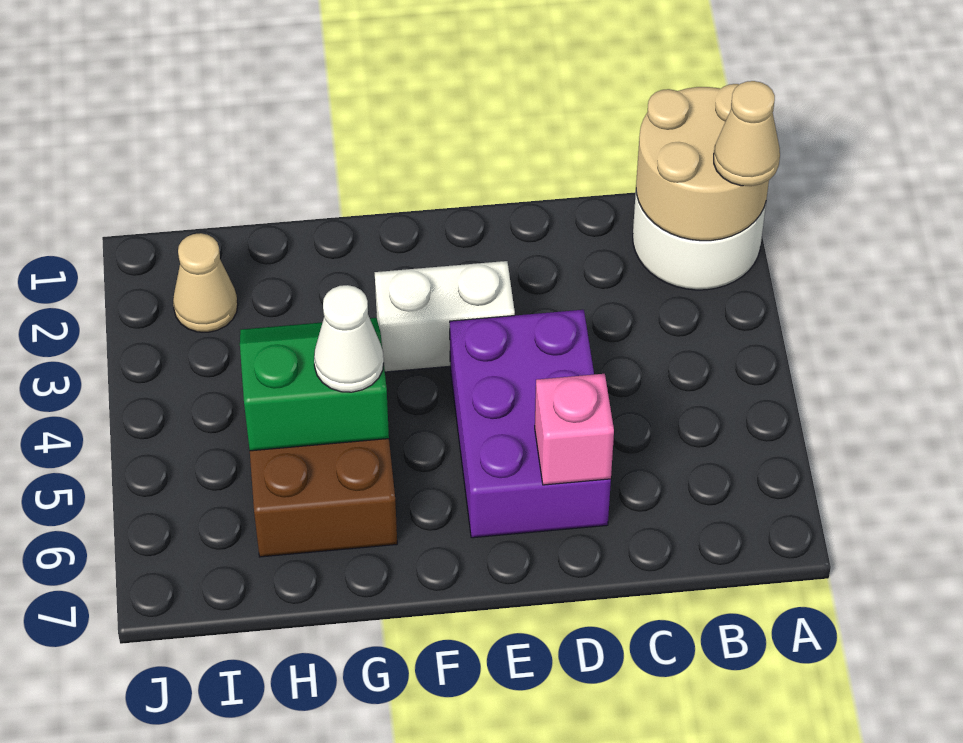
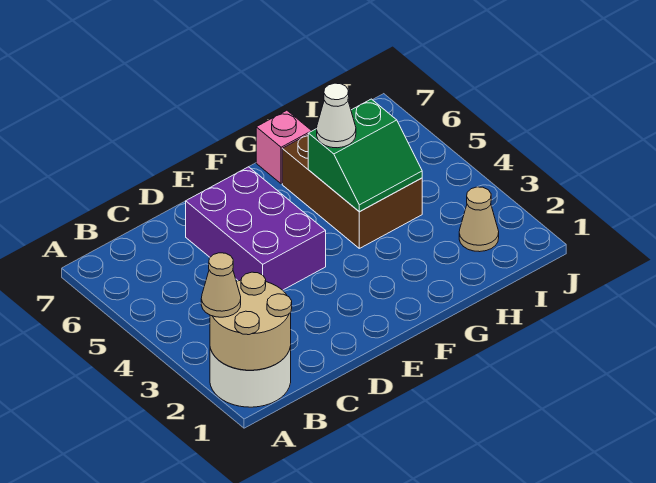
pink 1x1 brick [535,374,614,485] -> pink 1x1 brick moved to [256,110,311,184]
white 1x2 brick [375,261,515,372] -> none

